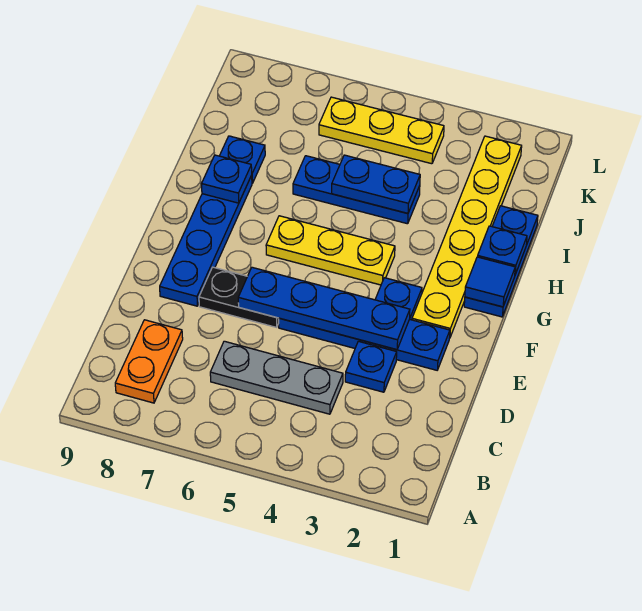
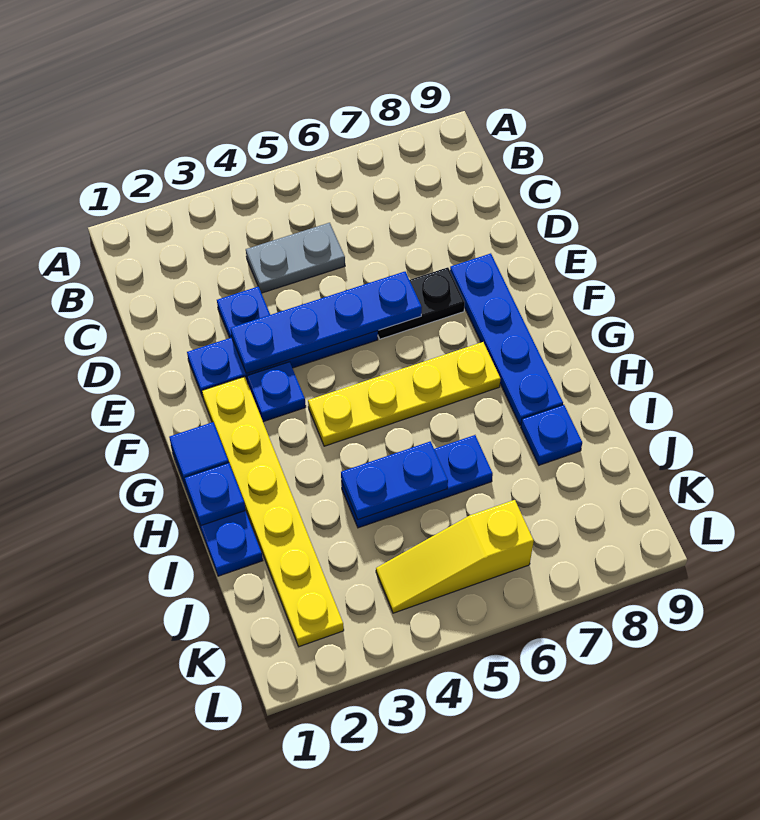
orange 1x2 plate [115,320,183,403] -> none
grey 1x3 plate [210,341,343,414] -> grey 1x2 plate [246,223,345,293]
yellow 1x3 plate [266,216,395,285] -> yellow 1x4 plate [308,342,500,446]
blue 1x1 plate [202,155,252,203] -> none
yellow 1x3 plate [319,97,444,164] -> yellow 1x3 slope [376,500,534,613]

